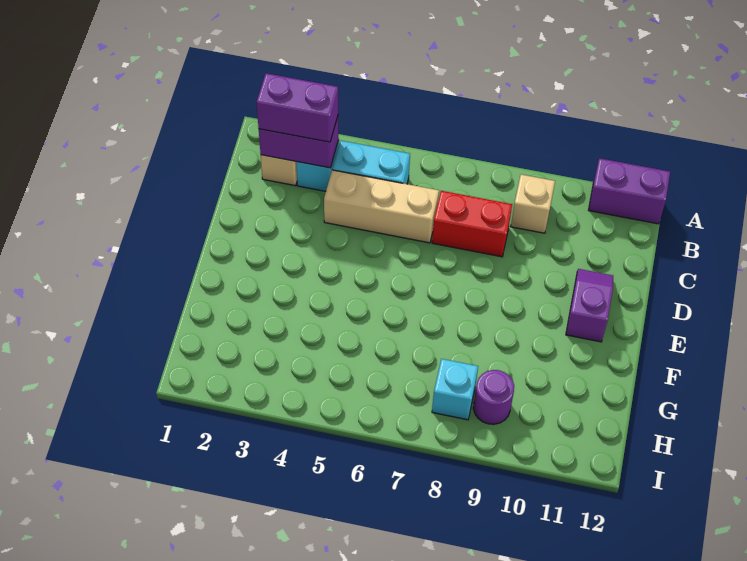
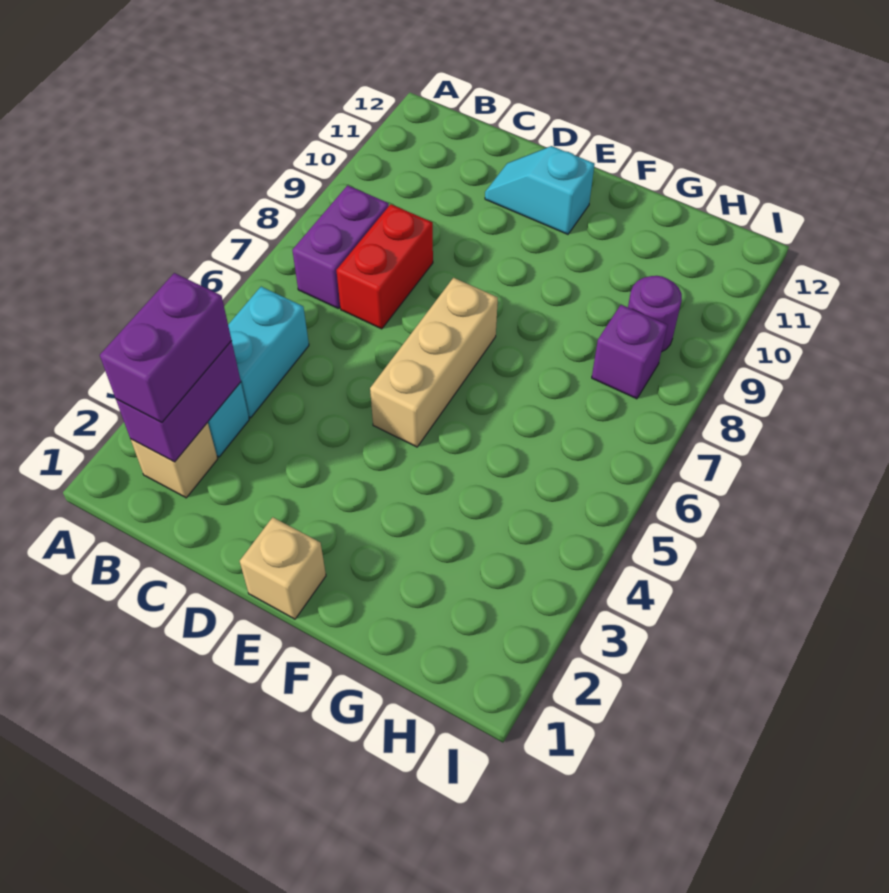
purple 1x2 brick [589,158,670,224] -> purple 1x2 brick moved to [292,185,389,309]
tan 1x1 brick [511,174,555,233] -> tan 1x1 brick moved to [240,517,326,619]
tan 1x3 brick [324,170,439,243] -> tan 1x3 brick moved to [370,278,498,447]
purple 1x2 slope [566,269,613,342] -> cyan 1x2 slope [485,146,595,234]
cyan 1x1 brick [432,359,478,420] -> purple 1x1 brick [592,305,667,399]

